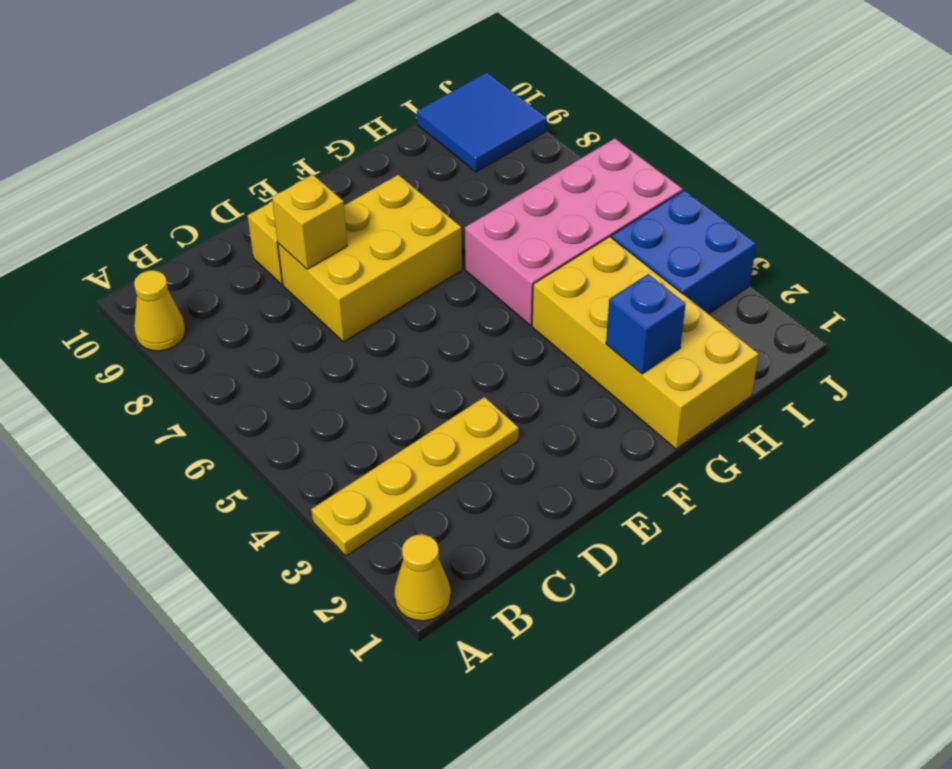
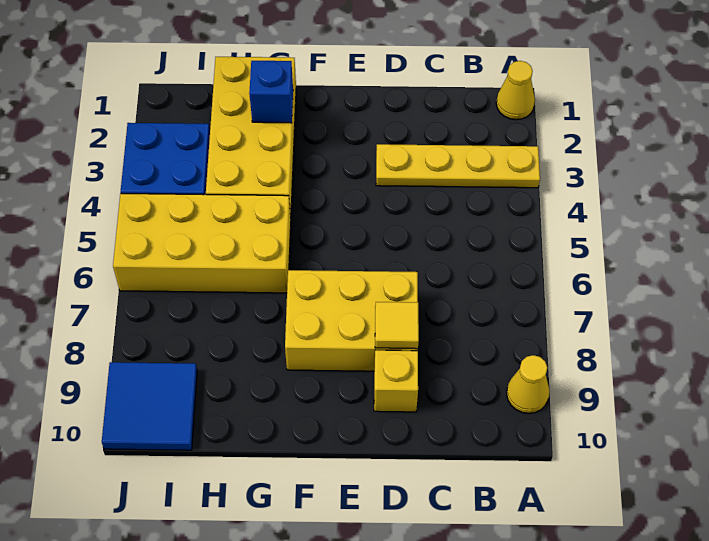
yellow 1x1 brick [272,175,347,269] -> yellow 1x1 tile [375,302,419,349]
pink 2x4 brick [465,138,683,325] -> yellow 2x4 brick [113,193,291,293]

